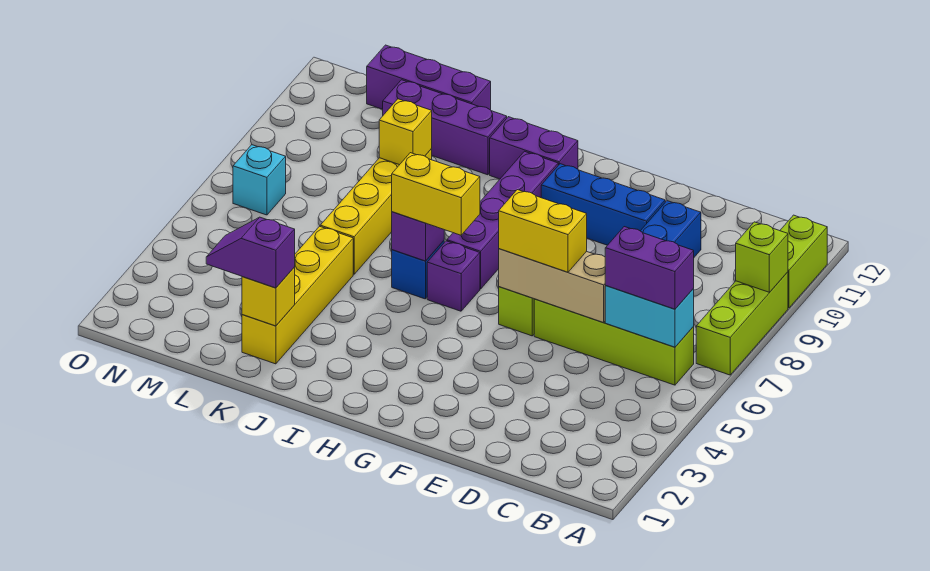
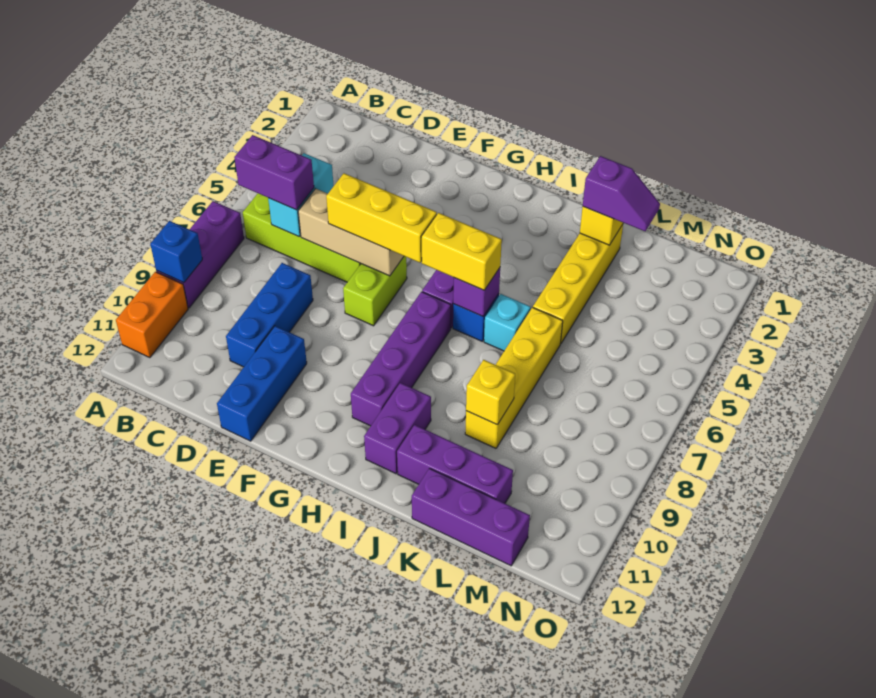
lime 1x3 brick [696,272,788,375] -> purple 1x3 brick [156,201,244,308]
lime 1x1 brick [736,222,788,292] -> blue 1x1 brick [150,221,202,283]
lime 1x2 brick [780,215,827,308] -> orange 1x2 brick [116,272,188,358]
cyan 1x2 brick [605,286,694,347] -> cyan 1x2 brick turned to [268,153,334,237]
yellow 1x2 brick [499,190,587,272] -> yellow 1x3 brick [326,173,437,263]
blue 1x3 brick [541,164,665,245] -> blue 1x3 brick turned to [217,326,307,441]
purple 1x2 brick [490,117,578,179] -> purple 1x2 brick turned to [364,383,431,474]
cyan 1x1 brick [233,145,286,215] -> cyan 1x1 brick moved to [484,294,531,351]

